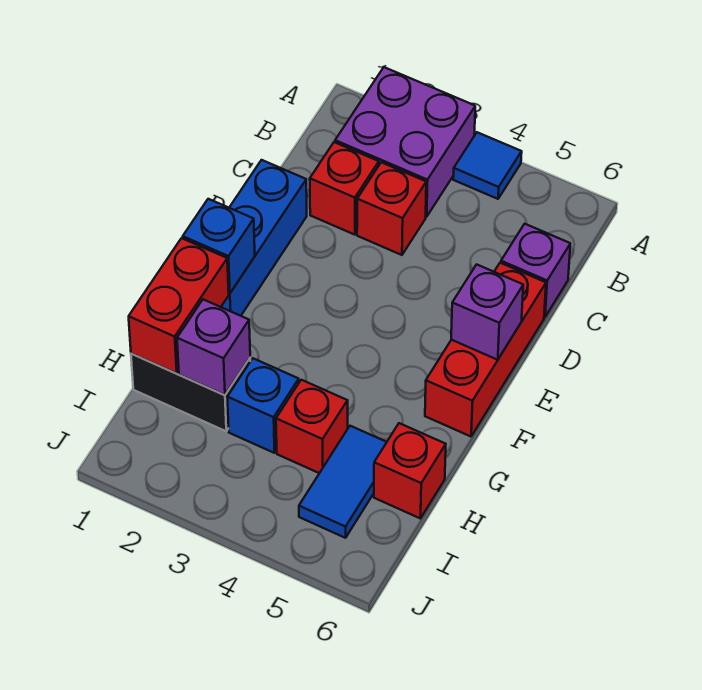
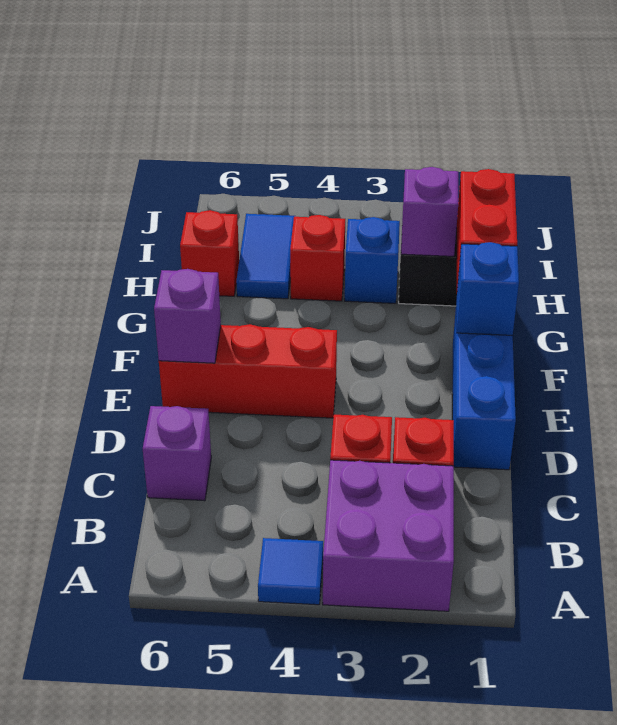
red 1x3 brick [425,263,546,436] -> red 1x3 brick turned to [159,324,337,418]

